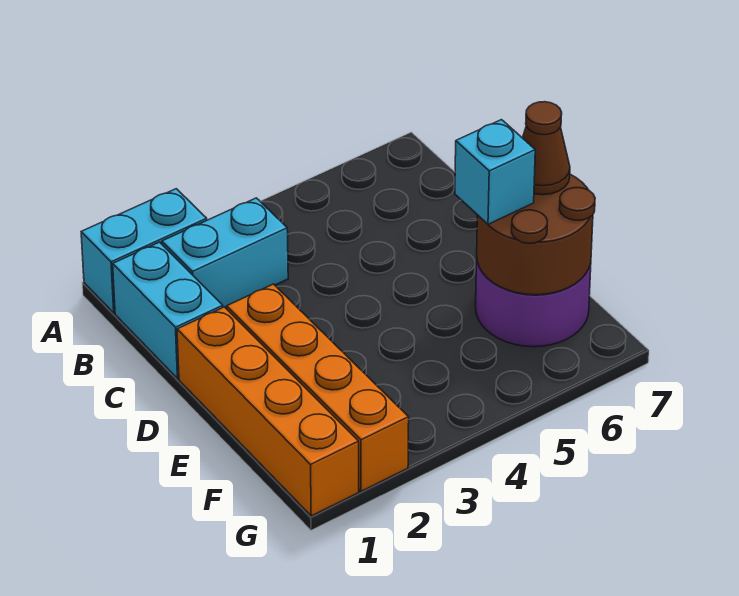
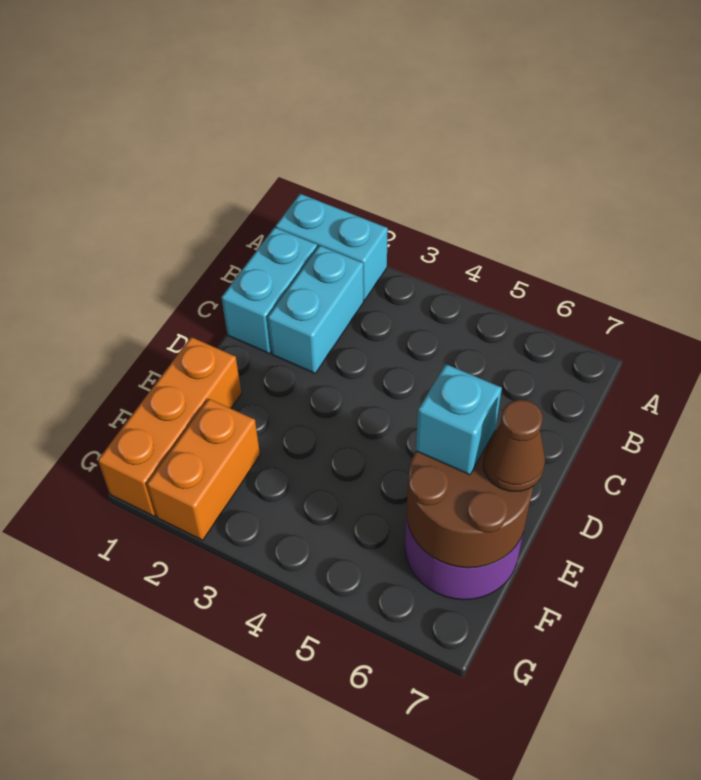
cyan 1x2 brick [162,198,288,308] -> cyan 1x2 brick turned to [268,245,364,373]
orange 1x4 brick [177,307,359,516] -> orange 1x3 brick [98,337,241,516]
orange 1x4 brick [227,284,409,491] -> orange 1x2 brick [147,399,260,540]

